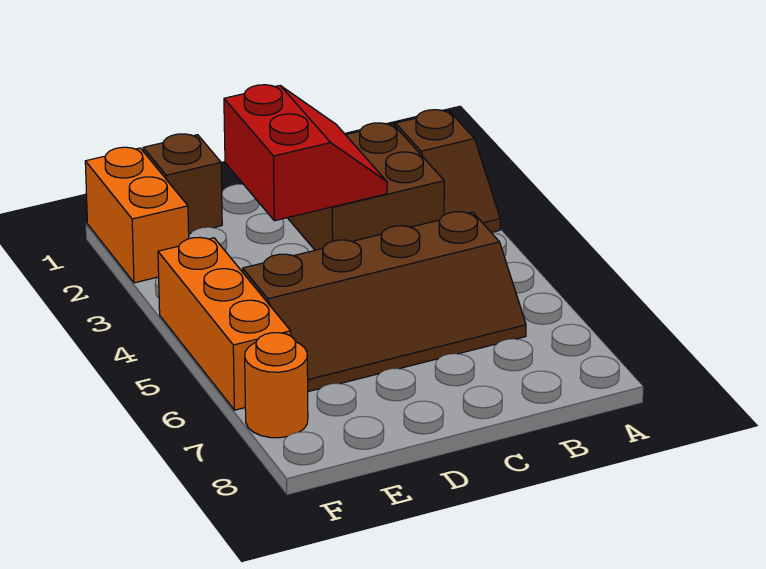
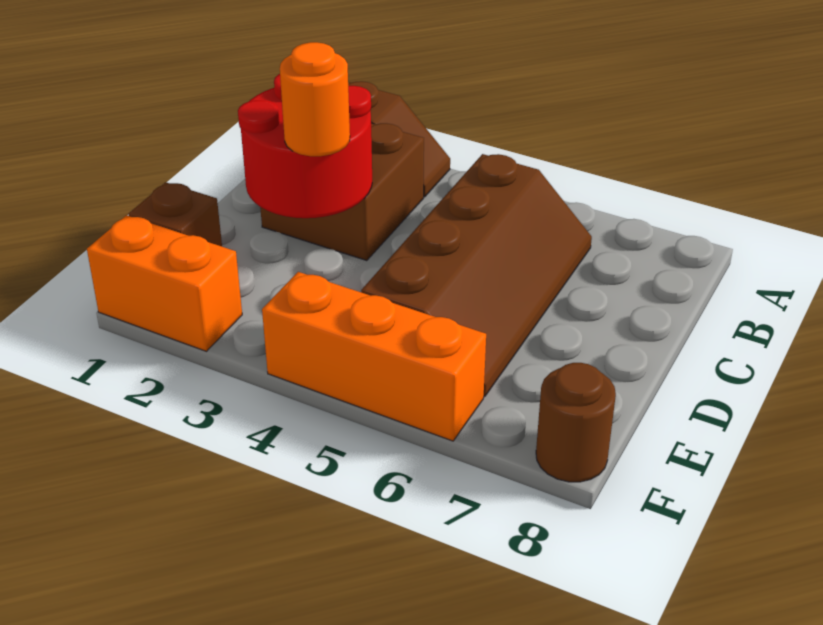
red 2x2 slope [224,85,387,221] -> red 2x2 round brick [238,74,372,218]
orange 1x1 round brick [245,333,308,438] -> orange 1x1 round brick moved to [280,42,350,156]
none -> brown 1x1 round brick [536,363,616,482]

